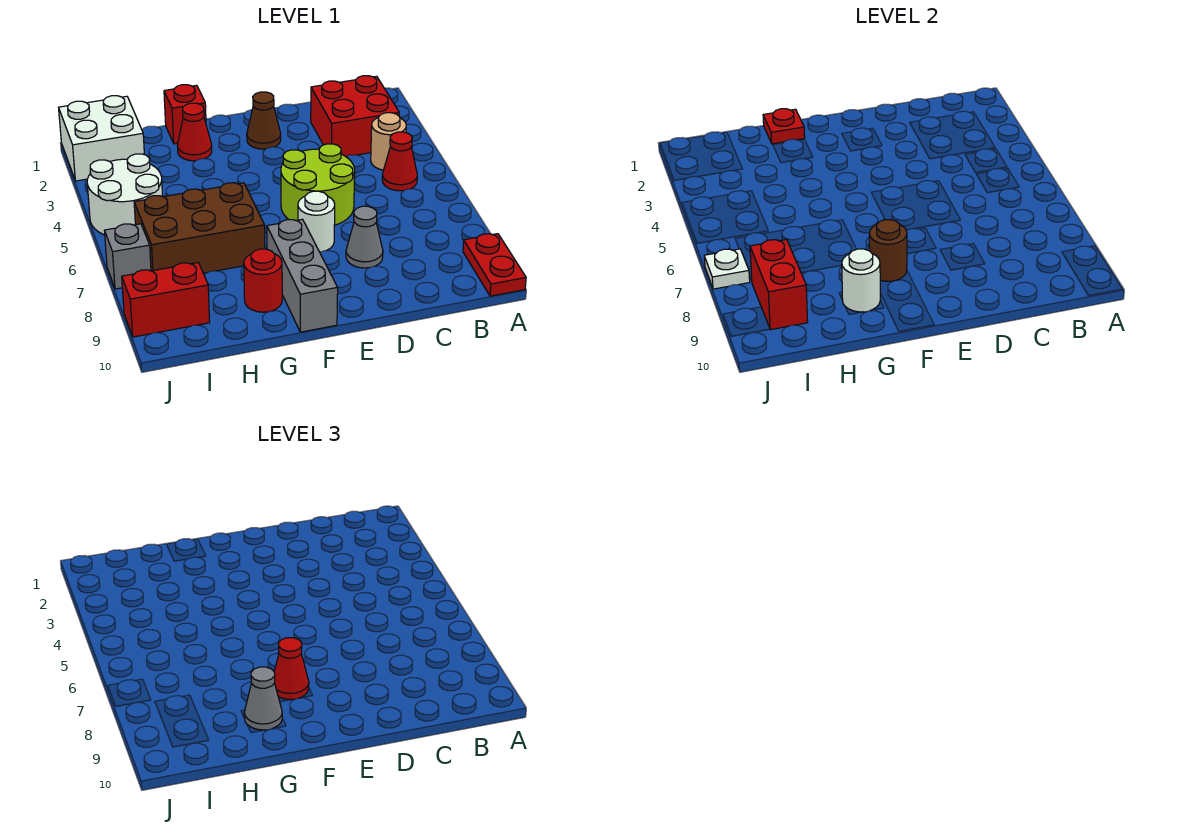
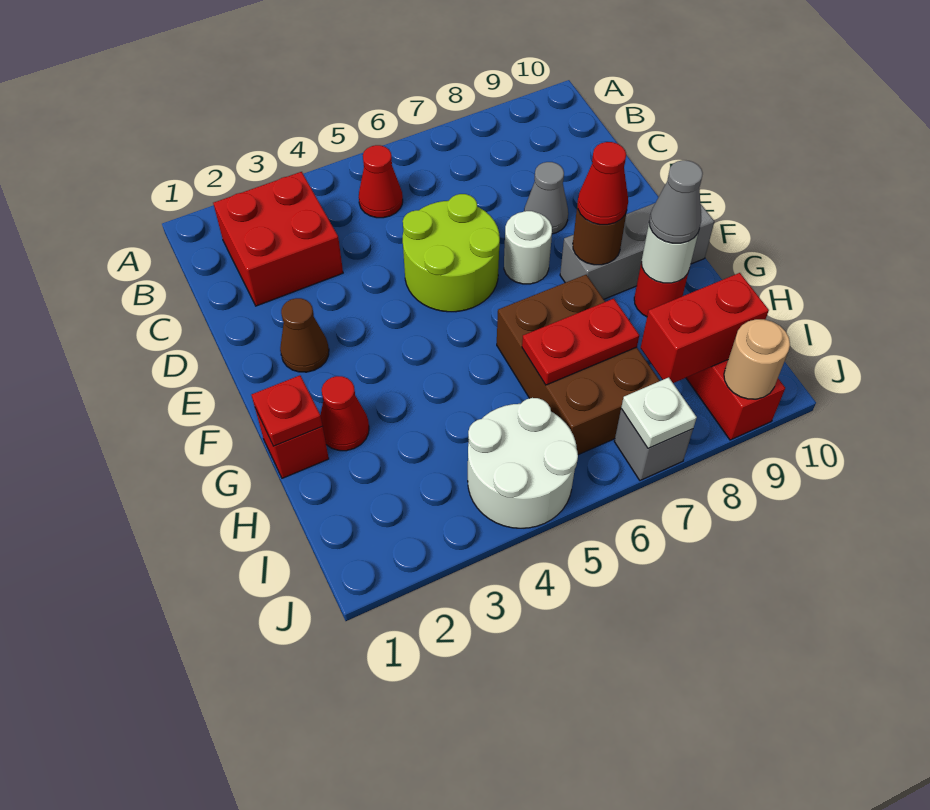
red 1x2 plate [463,234,526,296] -> red 1x2 plate moved to [522,299,639,385]
tan 1x1 round brick [371,113,406,170] -> tan 1x1 round brick moved to [724,319,790,399]
white 2x2 brick [59,96,144,181] -> none

